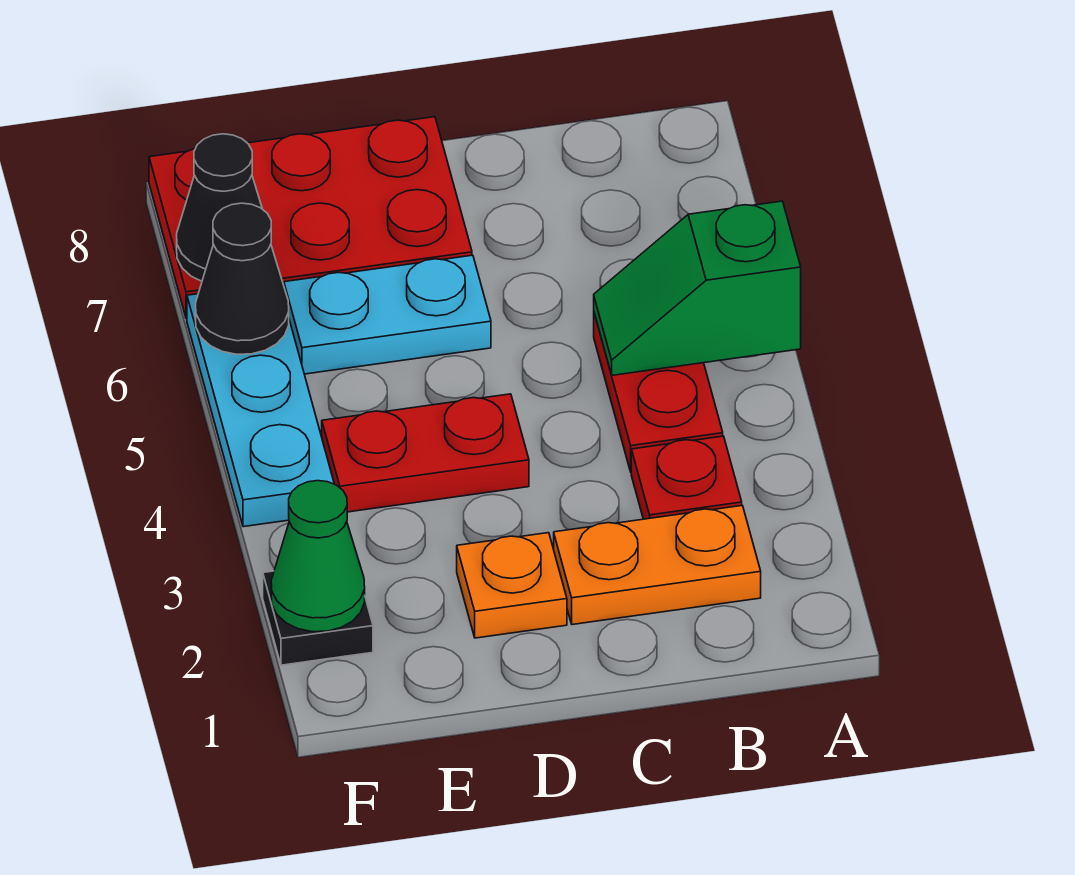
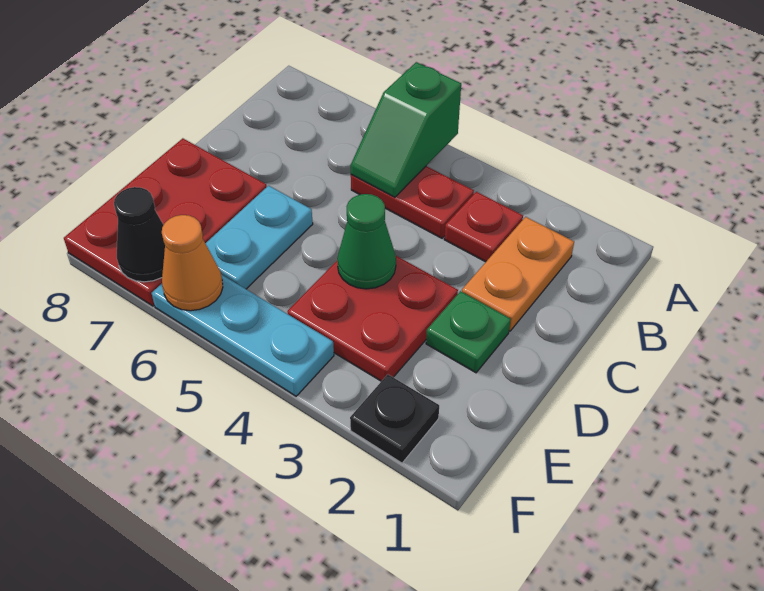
orange 1x1 plate [457,533,567,638] -> green 1x1 plate [426,291,511,373]
red 1x2 plate [322,394,529,512] -> red 2x2 plate [287,255,458,381]
green 1x1 cone [271,481,365,632] -> green 1x1 cone moved to [337,194,396,289]
black 1x1 cone [196,203,289,354] -> orange 1x1 cone [162,215,223,311]

